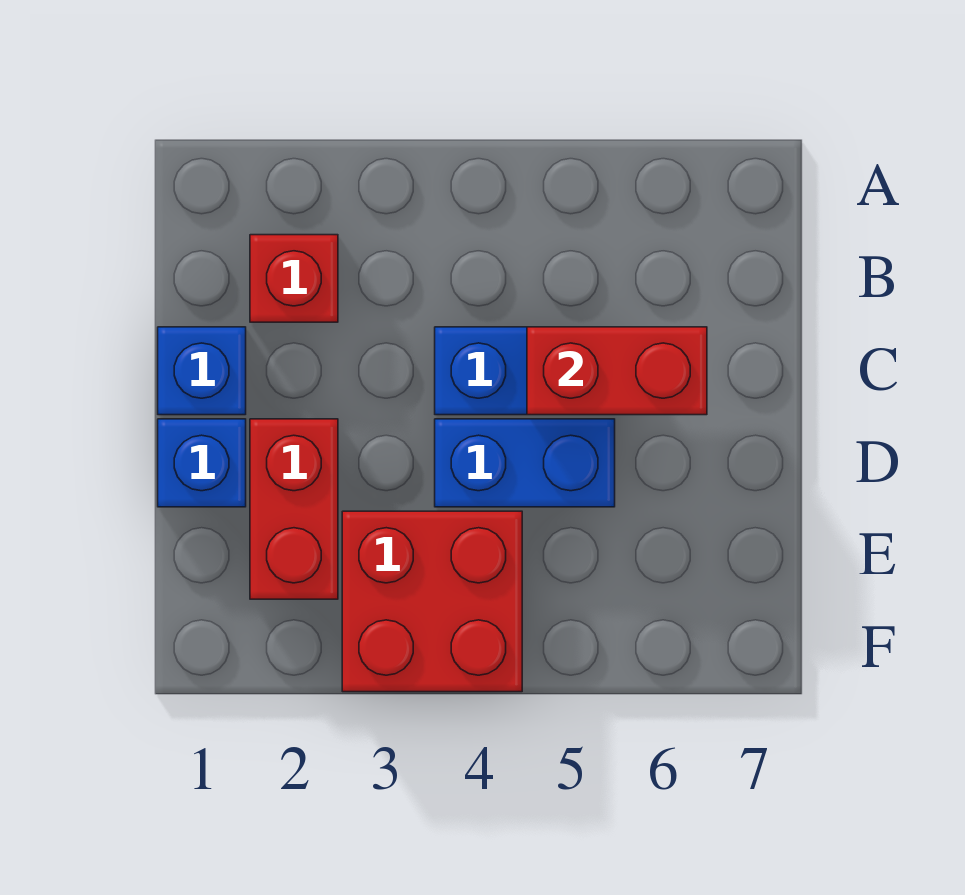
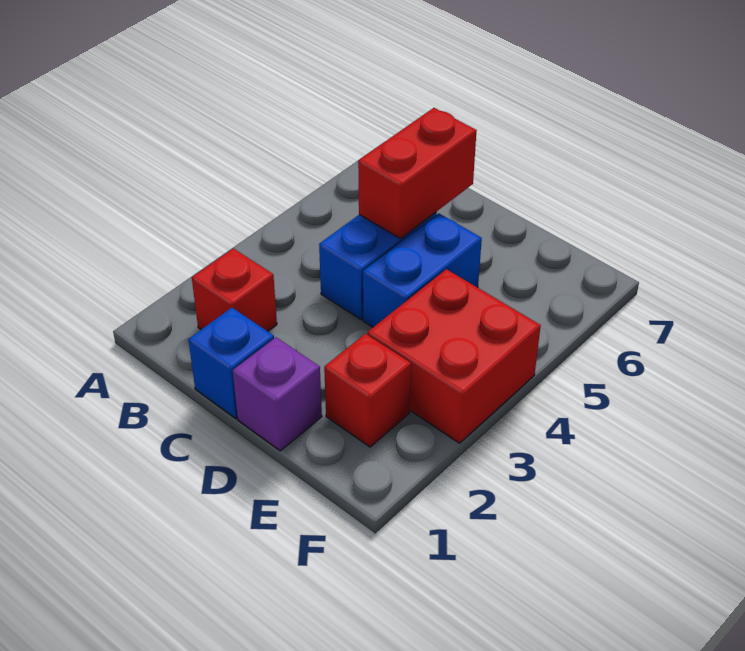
blue 1x1 brick [158,419,246,507] -> purple 1x1 brick [233,337,322,451]
red 1x2 brick [250,419,338,599] -> red 1x1 brick [324,334,411,447]

